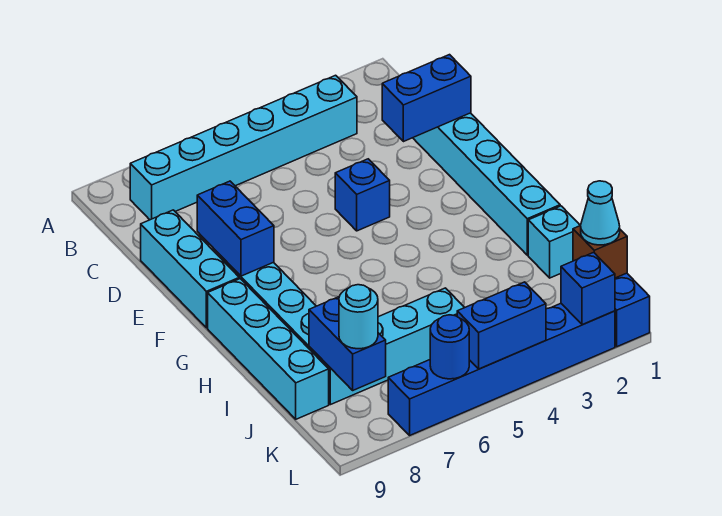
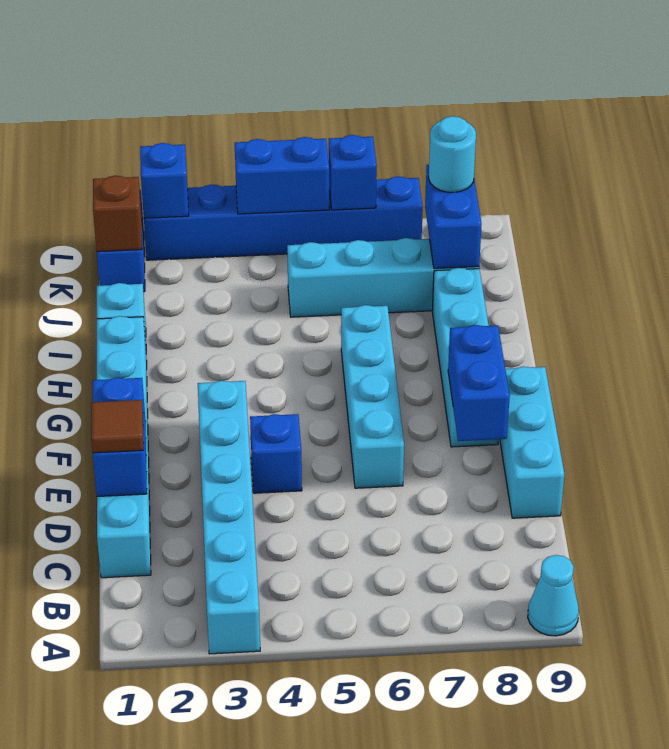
cyan 1x6 brick [130,75,357,220] -> cyan 1x6 brick turned to [198,381,260,654]
blue 1x2 brick [382,55,471,142] -> blue 1x2 brick turned to [93,378,147,497]
none -> brown 1x1 tile [91,400,144,453]
cyan 1x4 brick [208,279,329,419] -> cyan 1x4 brick moved to [341,305,404,488]
cyan 1x1 cone [581,181,620,245] -> cyan 1x1 cone moved to [528,555,579,636]
blue 1x1 round brick [430,315,469,379] -> blue 1x1 brick [329,135,377,210]

